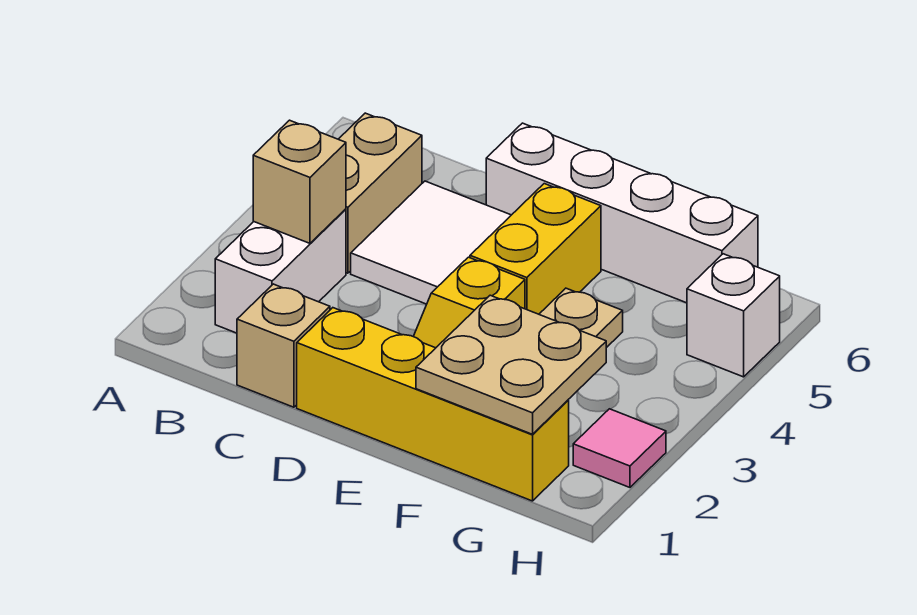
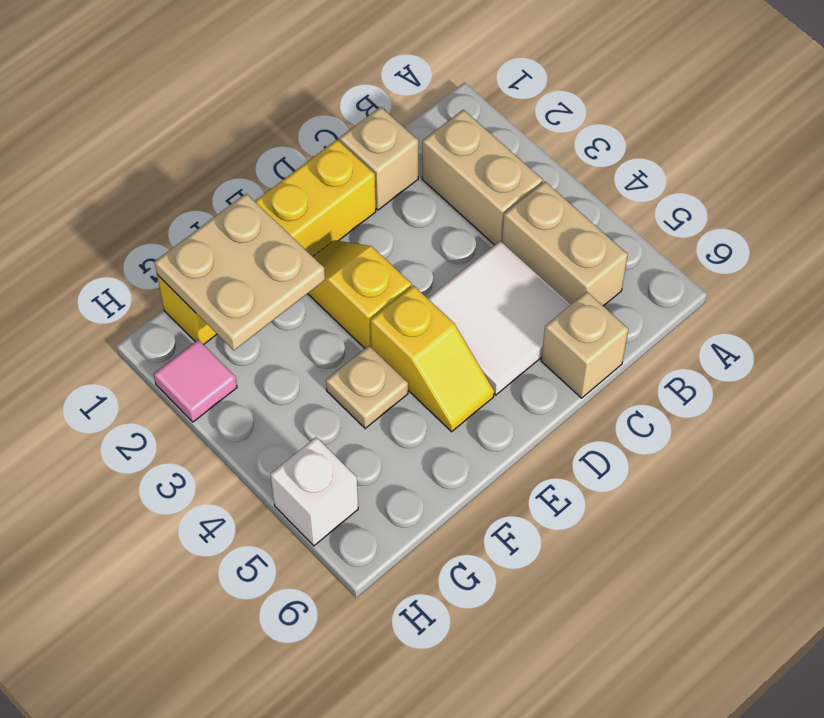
white 1x2 brick [215,209,346,333] -> tan 1x2 brick [422,110,543,245]
tan 1x1 brick [253,120,346,243] -> tan 1x1 brick moved to [541,292,628,398]
white 1x4 brick [486,123,758,303] -> none
yellow 1x2 brick [470,184,601,314] -> yellow 1x2 slope [370,286,494,432]

